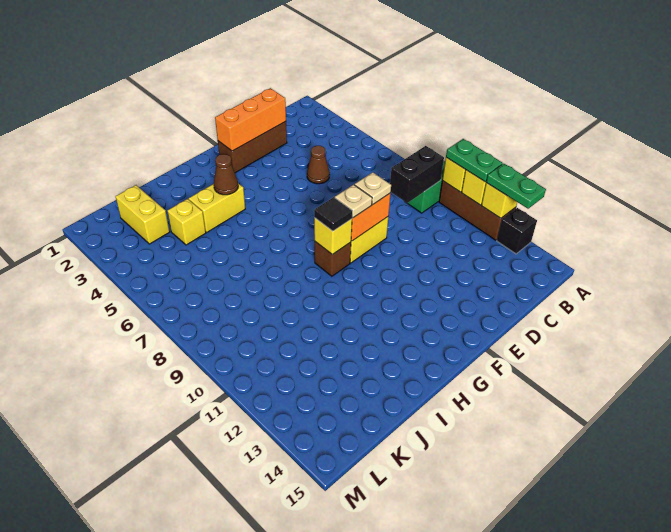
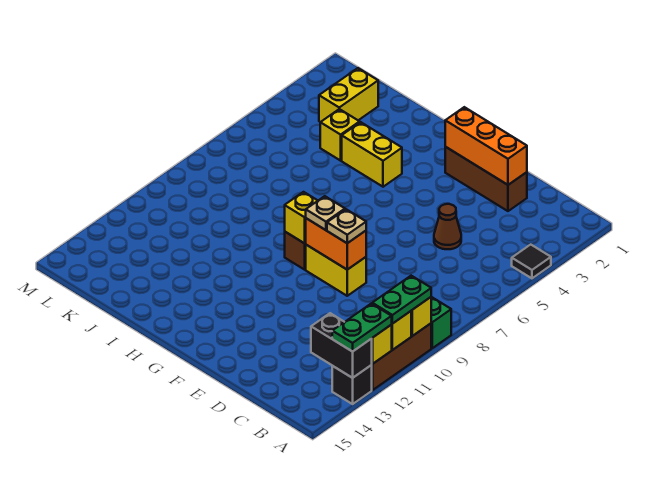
black 1x2 brick [390,146,444,203] -> black 1x2 brick moved to [311,313,372,378]
black 1x1 tile [314,197,352,231] -> black 1x1 tile moved to [512,244,551,278]
brown 1x1 cone [214,154,238,195] -> none

